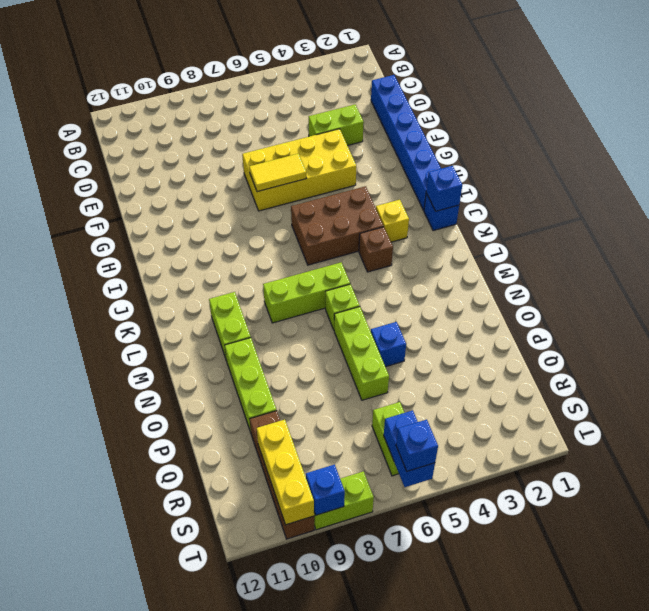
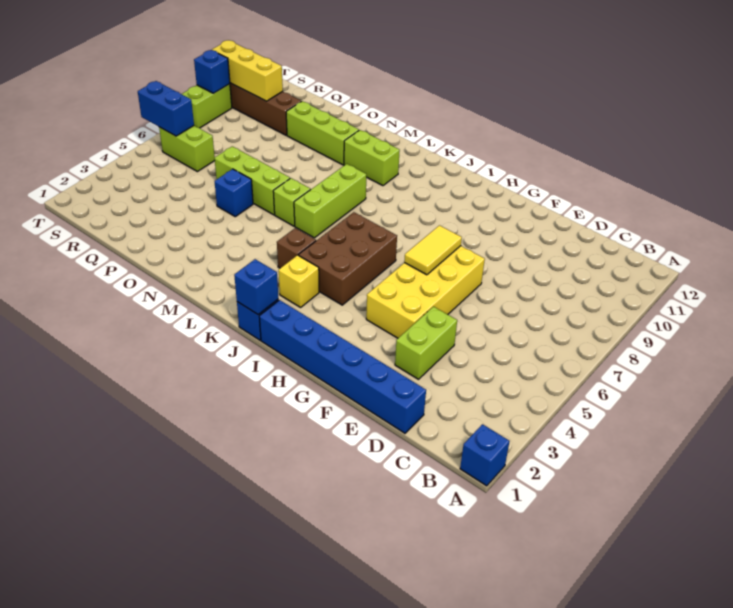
blue 1x1 brick [396,420,438,471] -> blue 1x1 brick moved to [460,424,510,486]

